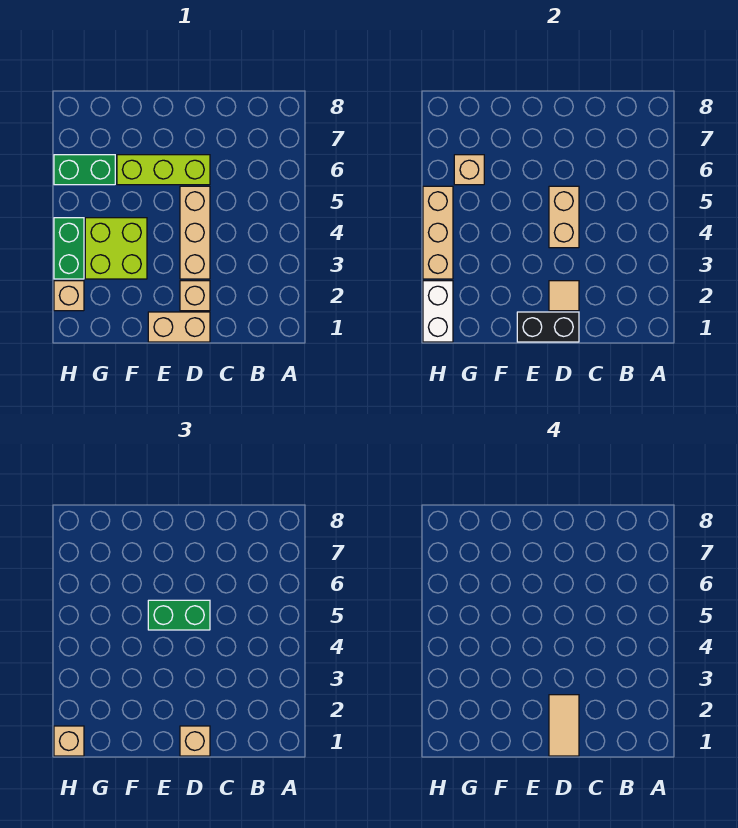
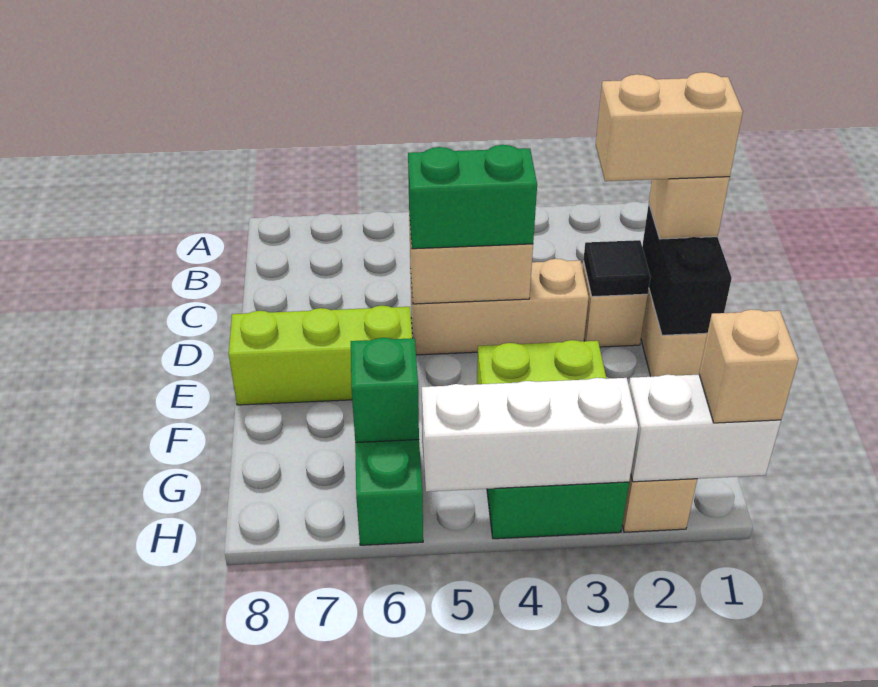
tan 1x2 tile [549,695,579,756] -> tan 1x2 brick [596,72,743,181]
tan 1x1 tile [549,281,579,311] -> black 1x1 tile [583,240,650,297]
green 1x2 brick [148,600,210,630] -> green 1x2 brick turned to [408,145,537,249]
lime 1x3 brick [117,155,210,185] -> lime 1x3 brick turned to [229,306,412,405]
tan 1x1 brick [454,155,484,185] -> green 1x1 brick [351,338,419,443]
tan 1x3 brick [423,186,453,279] -> white 1x3 brick [422,378,638,492]

